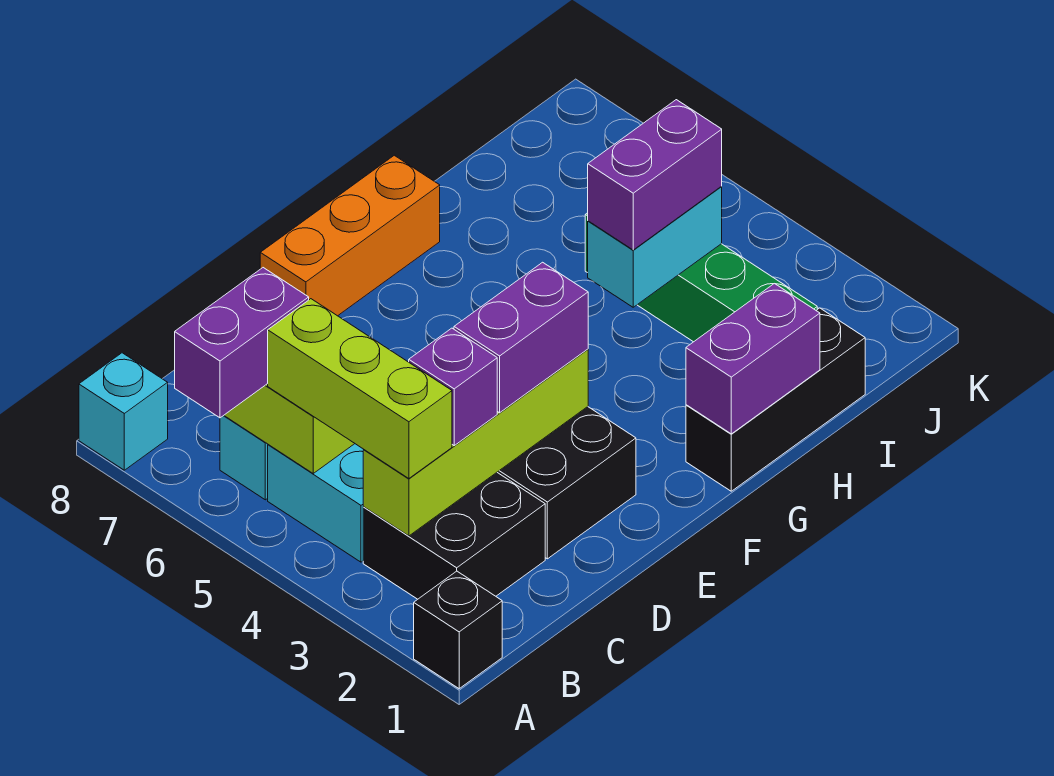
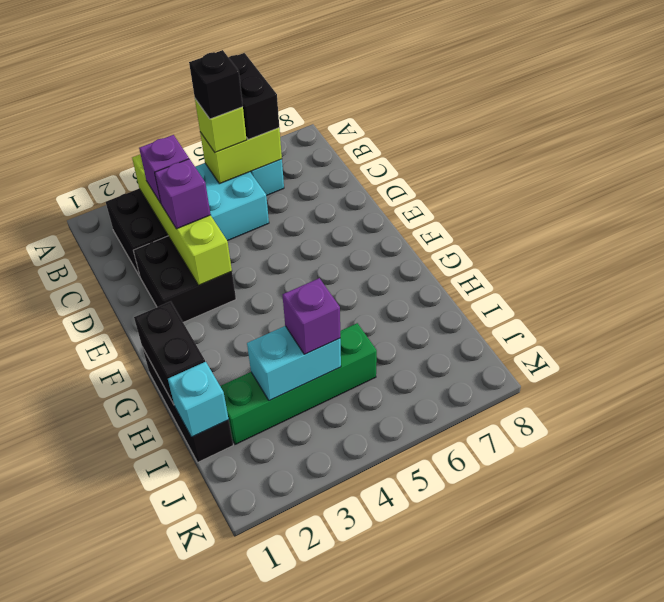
black 1x1 brick [414,571,502,689] -> black 1x1 brick moved to [189,50,243,119]
purple 1x2 brick [175,268,309,418] -> black 1x2 brick [229,53,279,139]
cyan 1x1 brick [79,353,168,470] -> cyan 1x1 brick moved to [168,362,229,437]
lime 1x3 brick [268,299,452,478] -> lime 1x1 brick [195,99,247,152]
purple 1x2 brick [454,262,588,413] -> purple 1x1 brick [155,159,211,229]
orange 1x3 brick [260,155,440,316] -> none
purple 1x2 brick [686,284,820,434] -> black 1x2 brick [134,302,205,404]
cyan 1x2 brick [588,186,722,307] -> cyan 1x2 brick turned to [247,326,341,401]
purple 1x2 brick [588,100,722,250] -> purple 1x1 brick [283,278,340,354]

